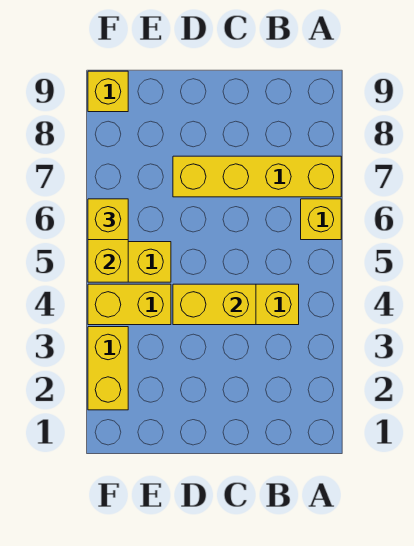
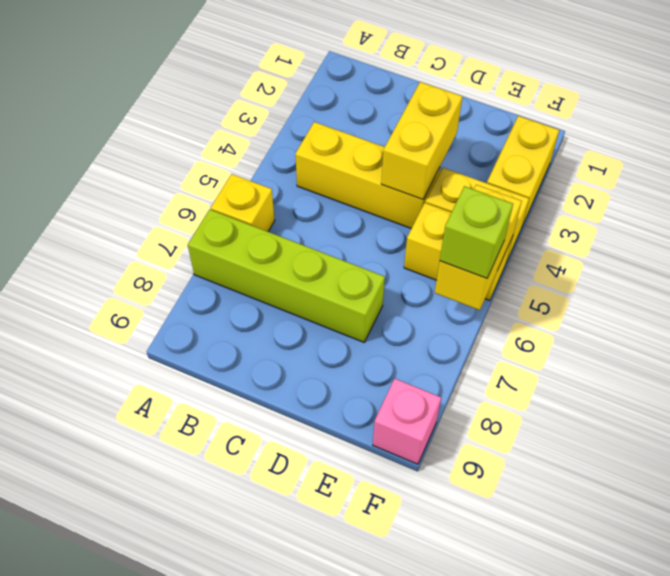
yellow 1x4 brick [173,156,341,197] -> lime 1x4 brick [188,209,385,342]
yellow 1x2 brick [173,284,256,325] -> yellow 1x2 brick turned to [381,82,462,199]
yellow 1x1 brick [88,199,128,240] -> lime 1x1 brick [440,186,513,278]
yellow 1x1 brick [88,71,128,112] -> pink 1x1 brick [373,379,441,464]

